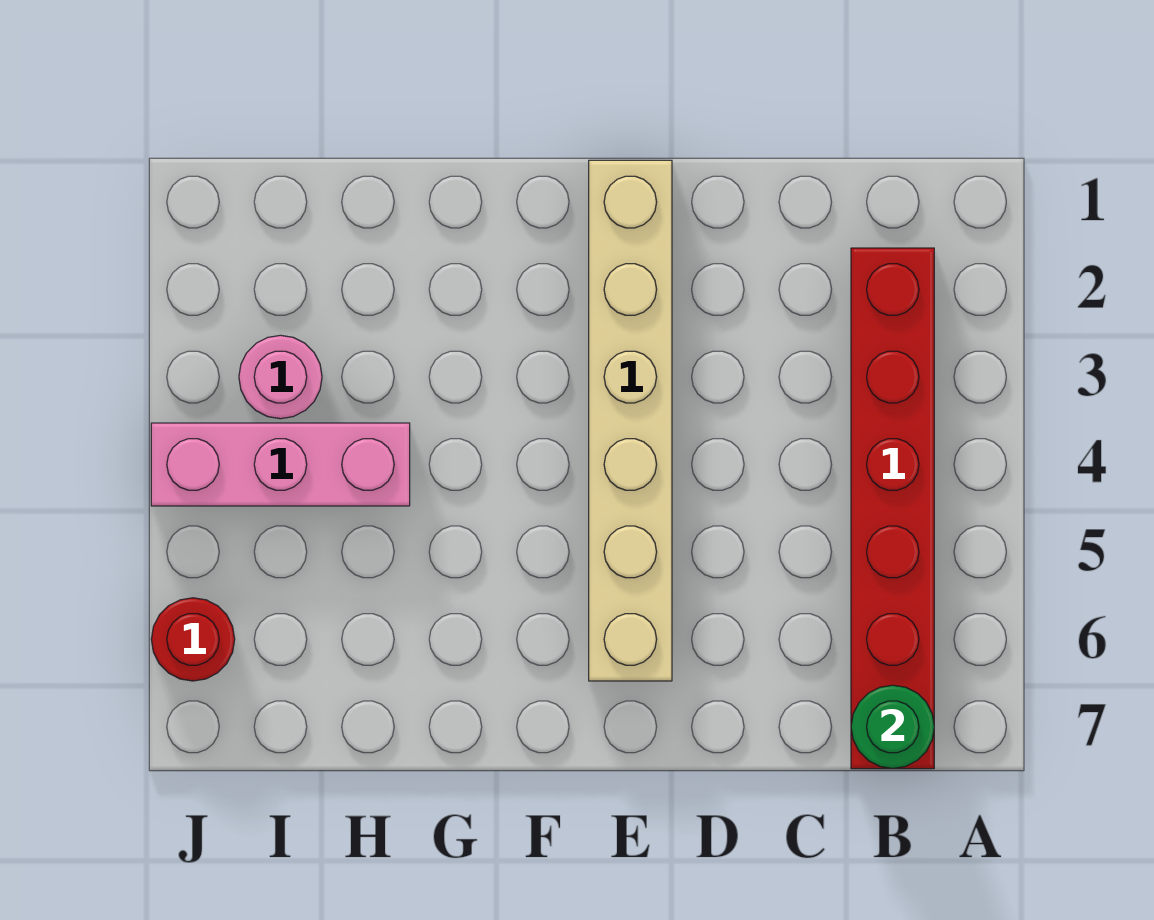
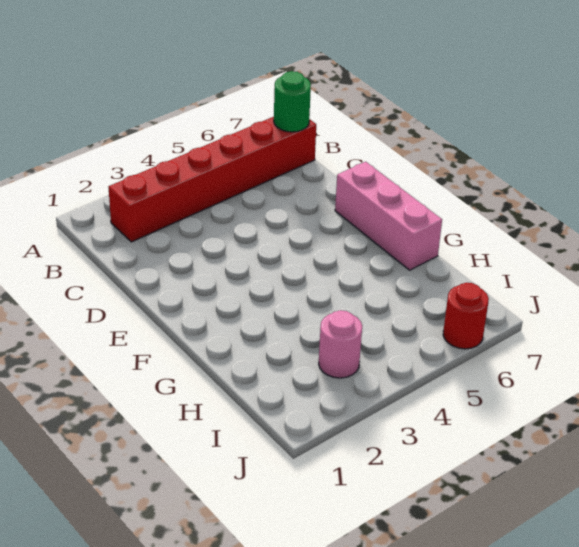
tan 1x6 brick [589,160,672,681] -> none
pink 1x3 brick [151,423,410,506] -> pink 1x3 brick moved to [335,162,442,270]

